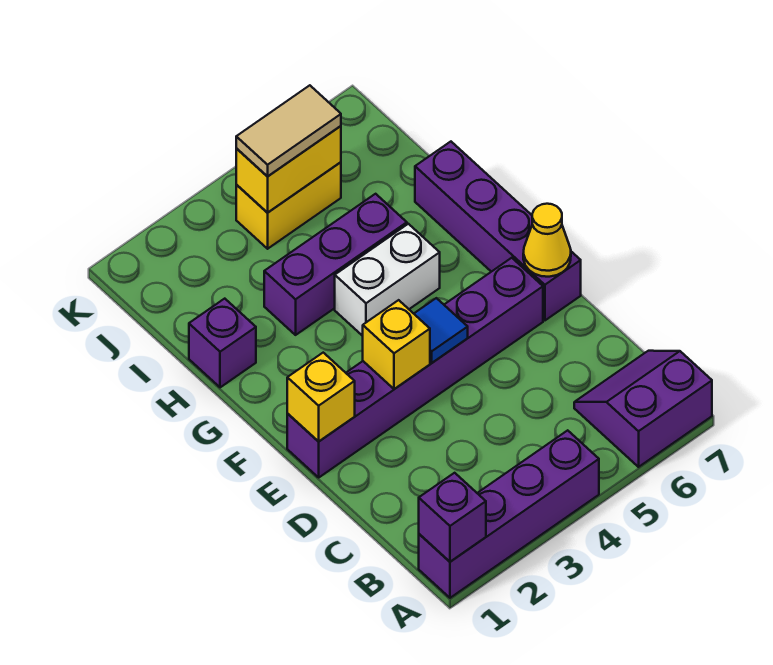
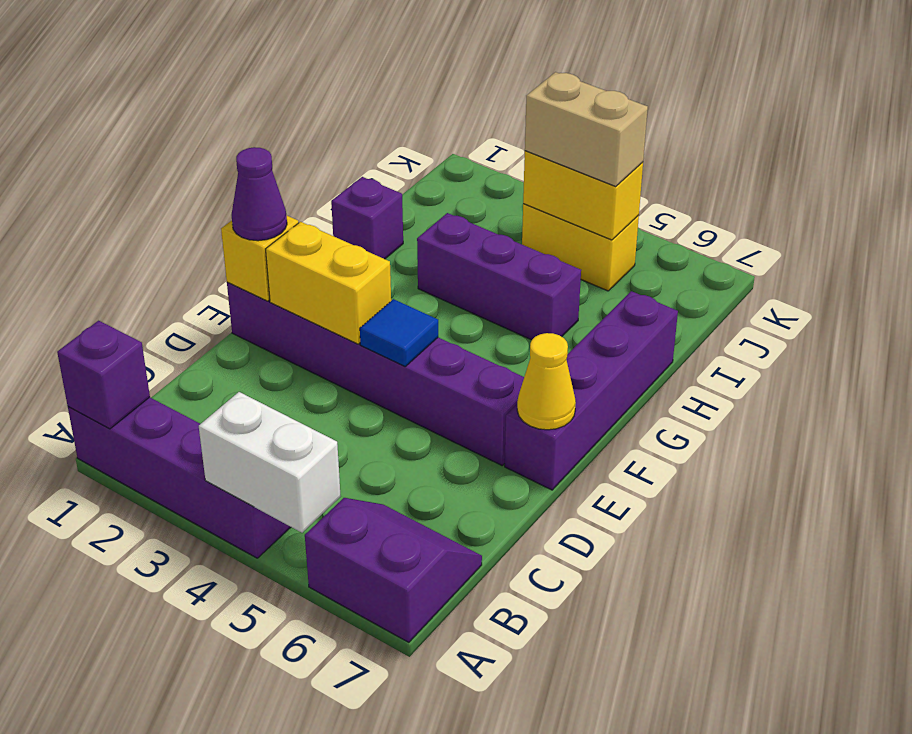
none -> purple 1x1 cone [232,147,287,241]
yellow 1x1 brick [363,300,430,389] -> yellow 1x2 brick [266,222,391,344]
white 1x2 brick [335,224,440,336] -> white 1x2 brick moved to [199,392,341,533]
tan 1x2 tile [236,85,341,177] -> tan 1x2 brick [525,72,648,186]

